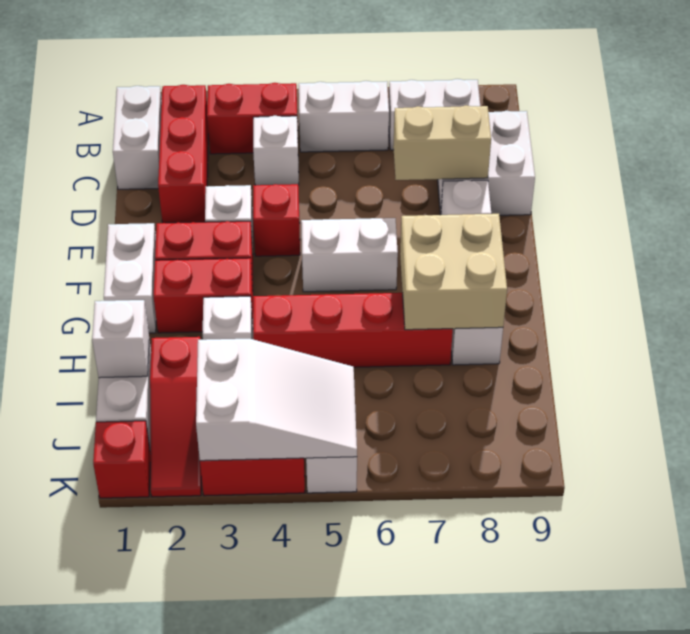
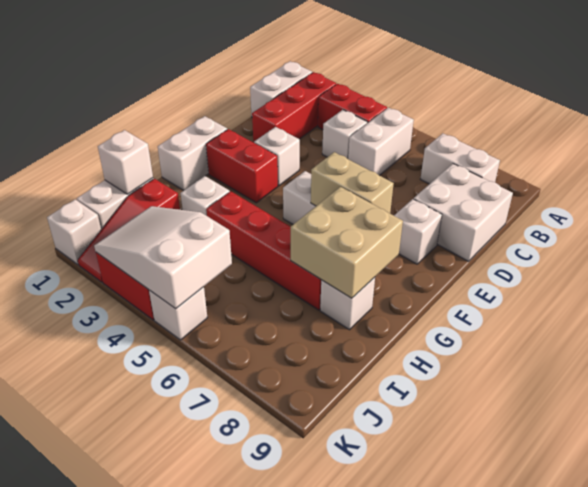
white 1x2 brick [299,81,389,152] -> white 1x2 brick turned to [348,108,414,175]
tan 1x2 brick [393,105,491,180] -> tan 1x2 brick moved to [311,152,394,213]
red 1x1 brick [253,184,300,256] -> none
red 1x2 brick [154,258,253,333] -> none
white 2x3 slope [196,339,357,461] -> white 2x3 slope turned to [94,206,232,309]
red 1x1 brick [93,421,151,498] -> white 1x1 brick [47,199,101,264]

